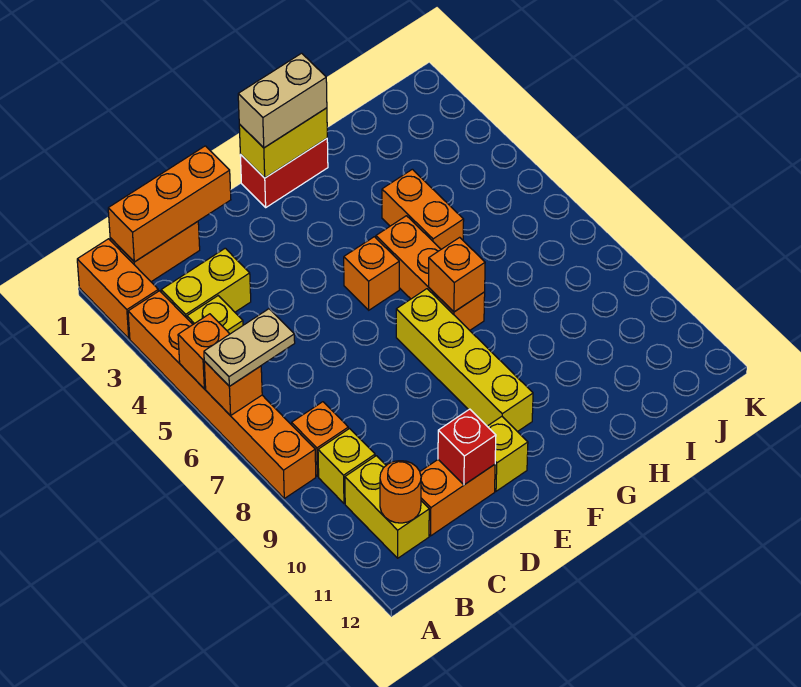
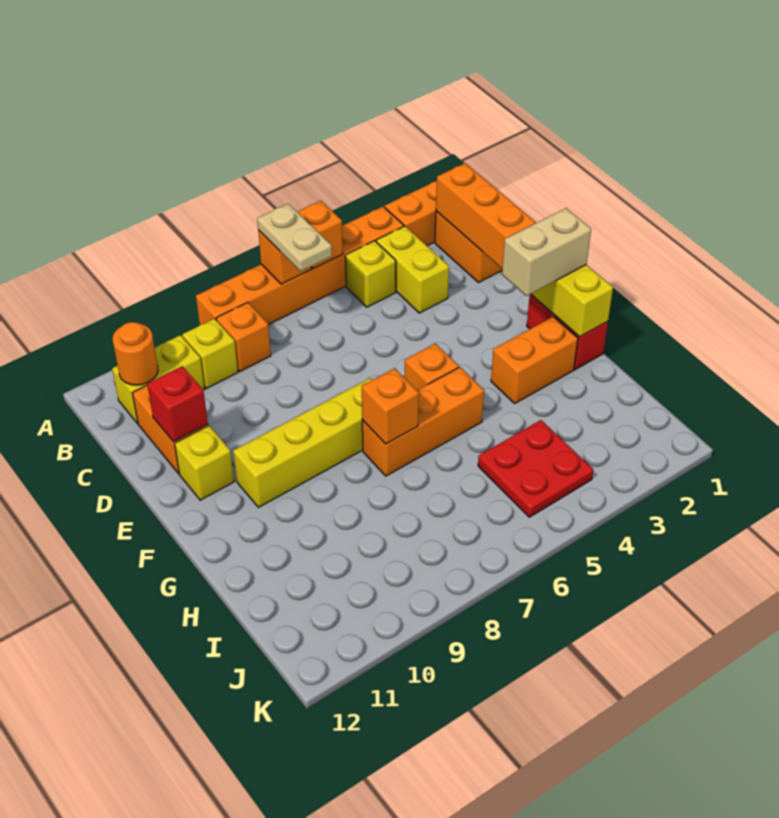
tan 1x2 brick [238,53,327,148] -> tan 1x2 brick turned to [502,208,591,296]
orange 1x2 brick [382,169,464,249] -> orange 1x2 brick moved to [491,317,578,403]
none -> red 2x2 plate [478,420,593,517]

